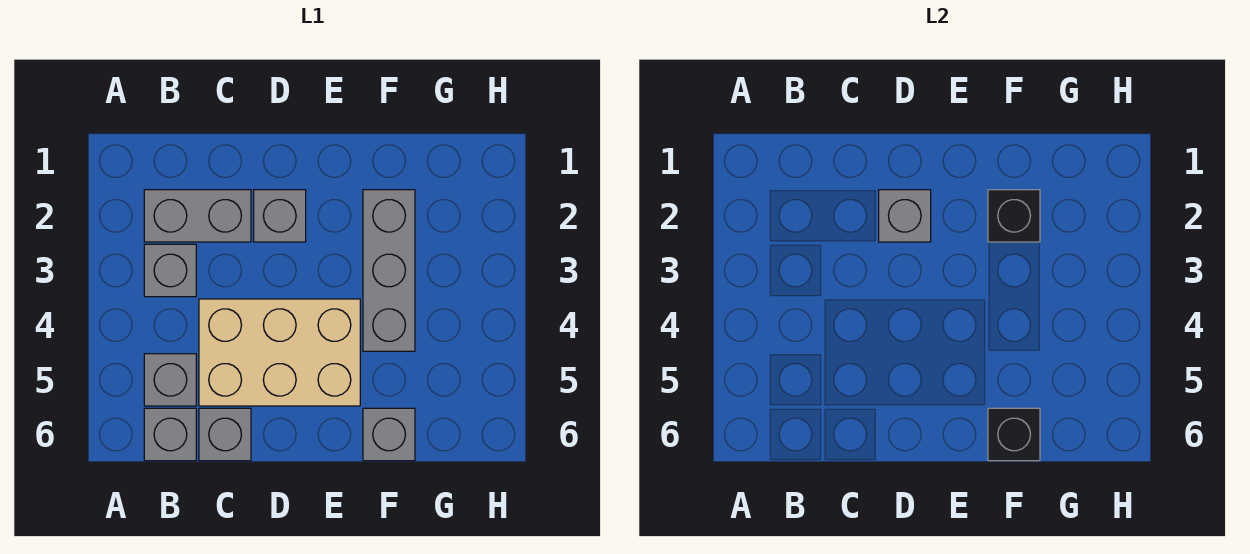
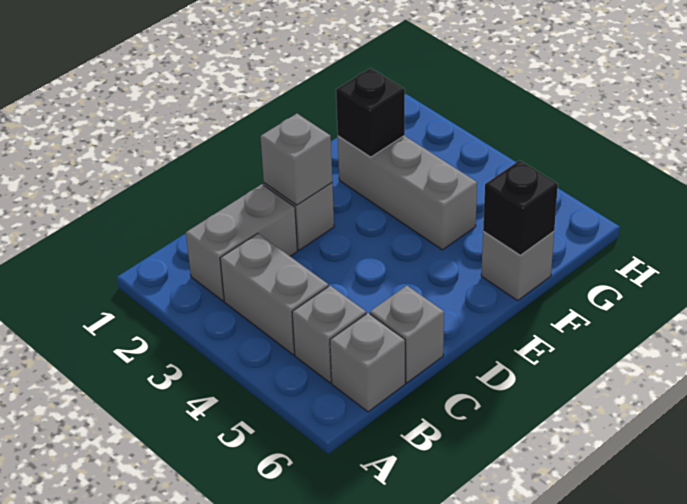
grey 1x1 brick [144,244,196,297] -> grey 1x2 brick [220,234,328,355]
tan 2x3 brick [199,299,360,406] -> none

